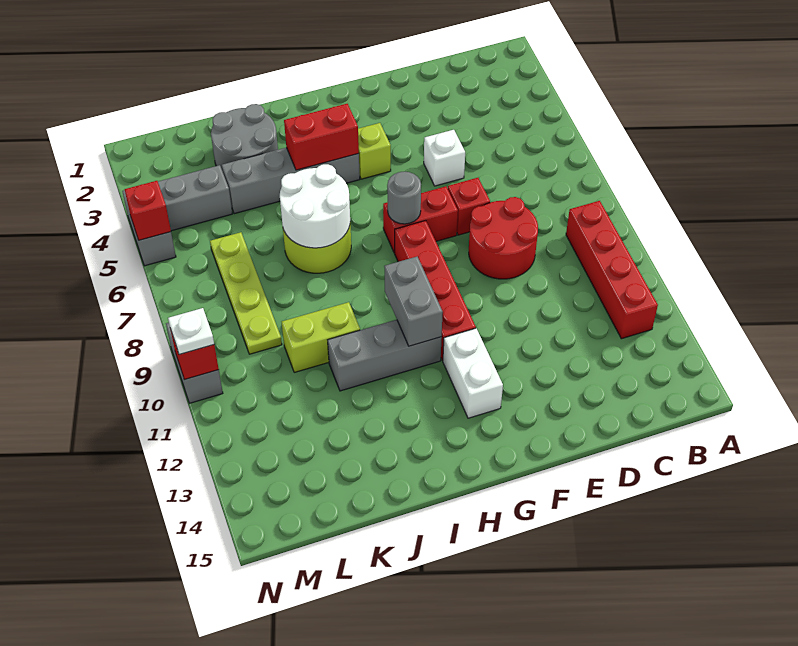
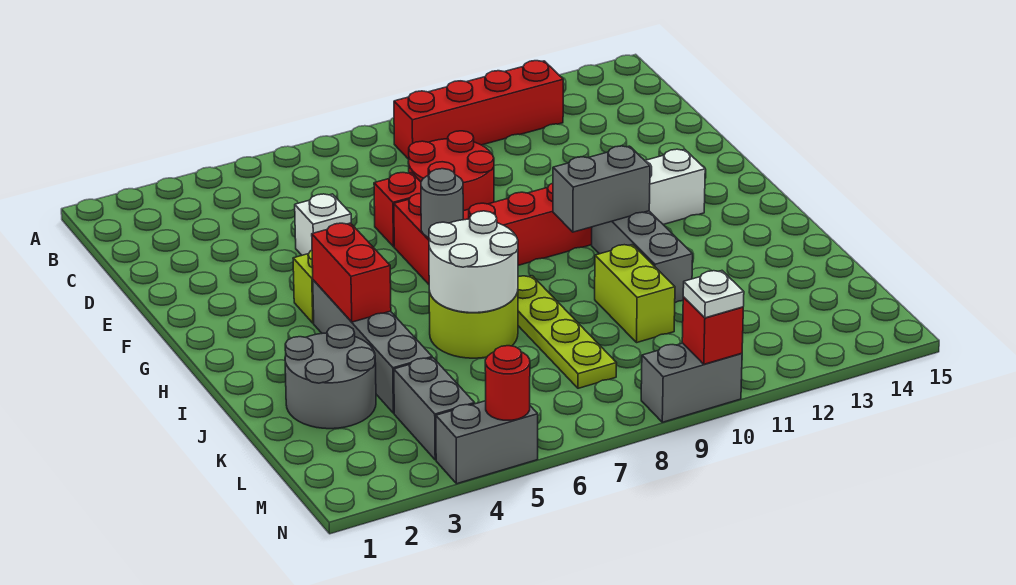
lime 1x4 plate [210,232,282,354] -> lime 1x4 plate turned to [518,276,617,388]
red 1x1 brick [125,181,171,240] -> red 1x1 round brick [485,346,530,420]

